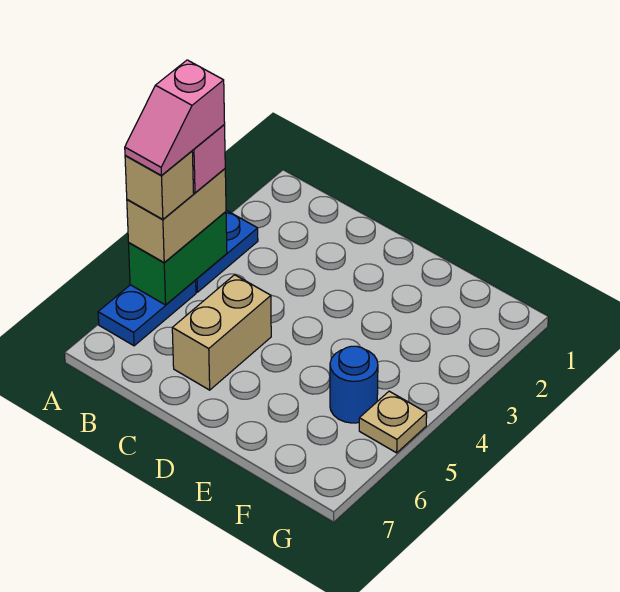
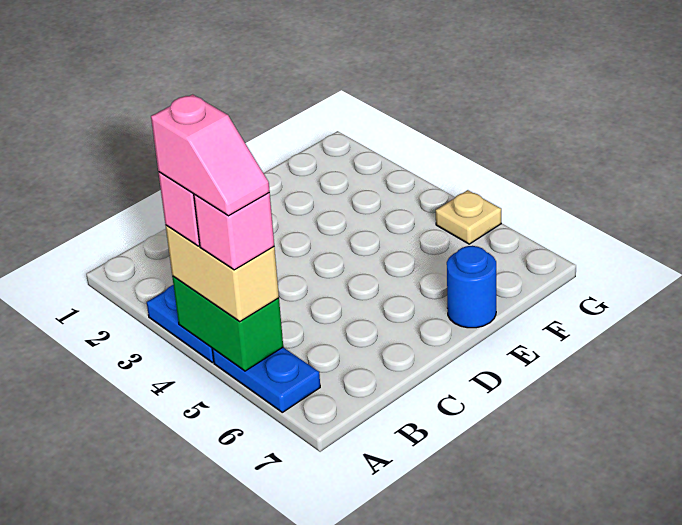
tan 1x1 brick [125,151,194,219] -> pink 1x1 brick [194,193,274,270]
tan 1x2 brick [172,275,271,390] -> none
blue 1x1 round brick [330,346,378,423] -> blue 1x1 round brick moved to [447,246,496,328]

